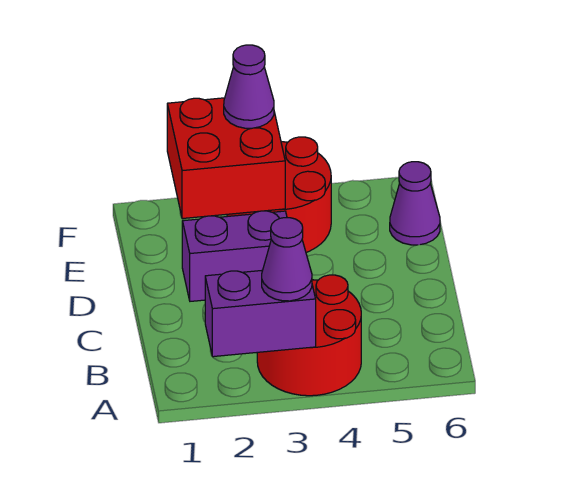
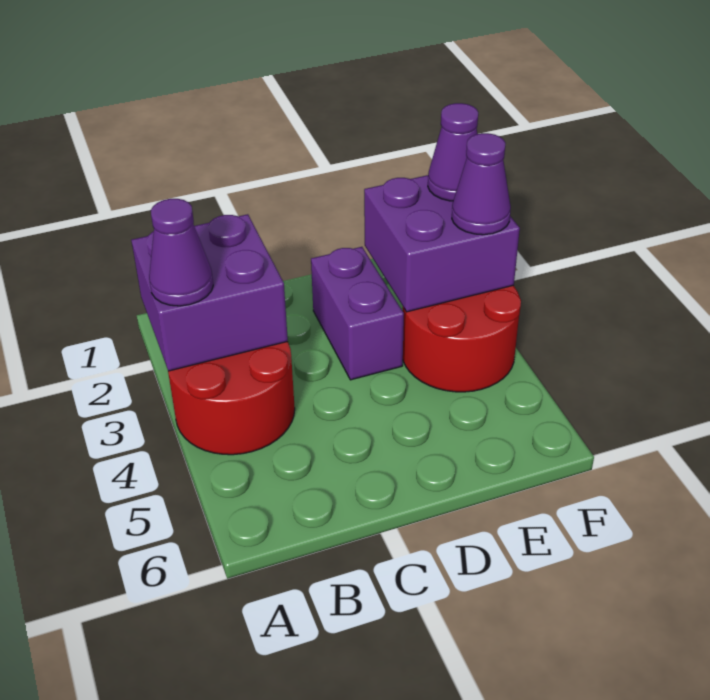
purple 1x2 brick [205,270,316,357] -> purple 2x2 brick [131,214,288,371]
red 2x2 brick [167,98,285,219] -> purple 2x2 brick [364,175,520,312]
purple 1x1 cone [390,162,440,245] -> purple 1x1 cone moved to [428,103,478,201]

